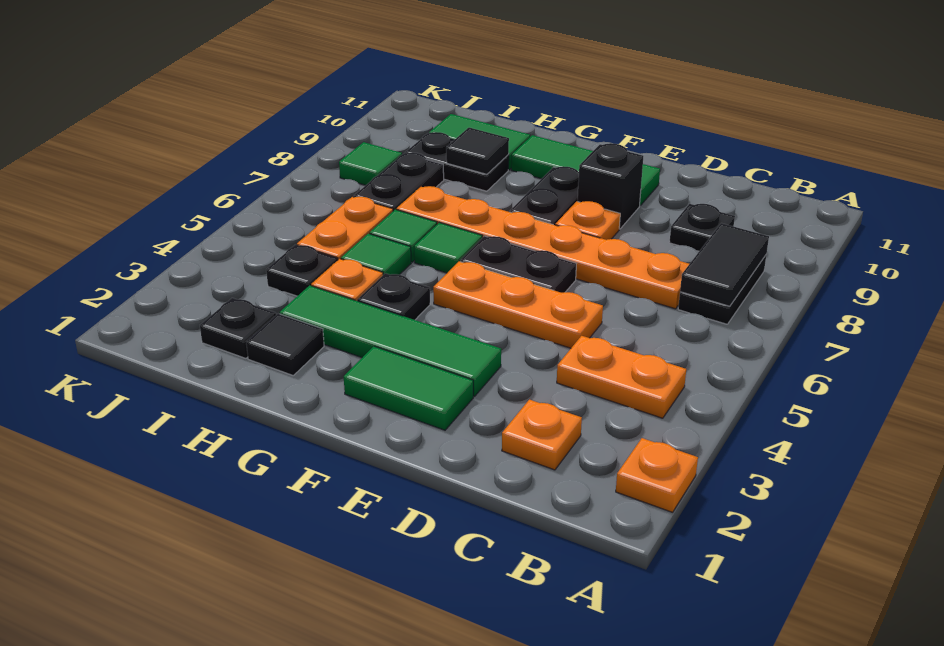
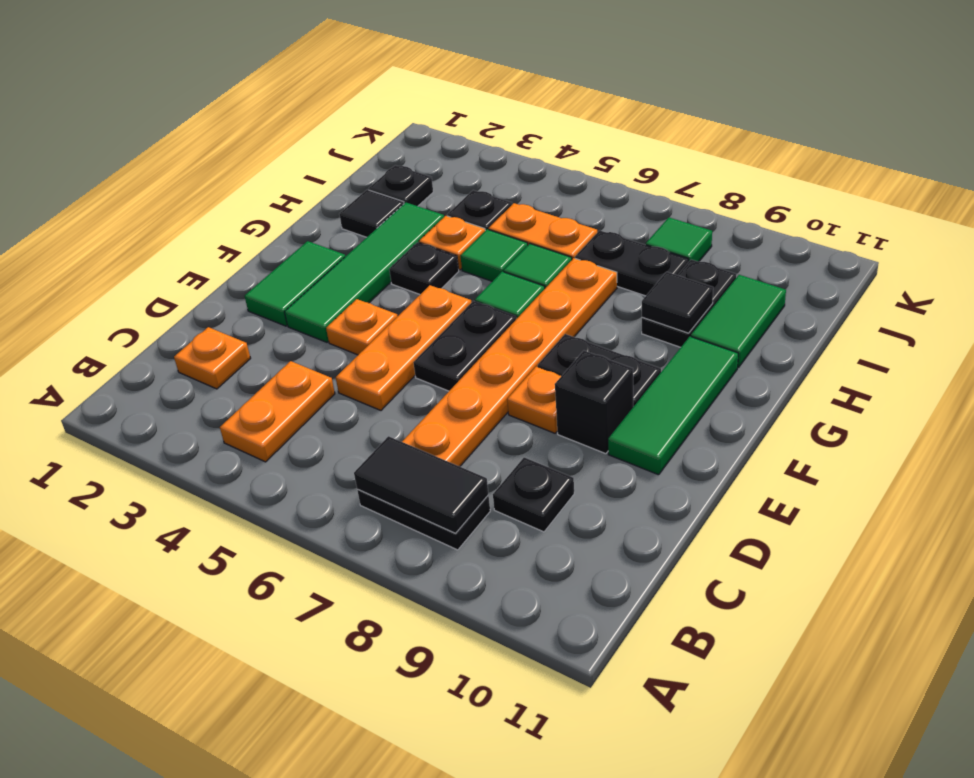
orange 1x1 plate [616,438,698,512] -> orange 1x1 plate moved to [326,299,398,355]

